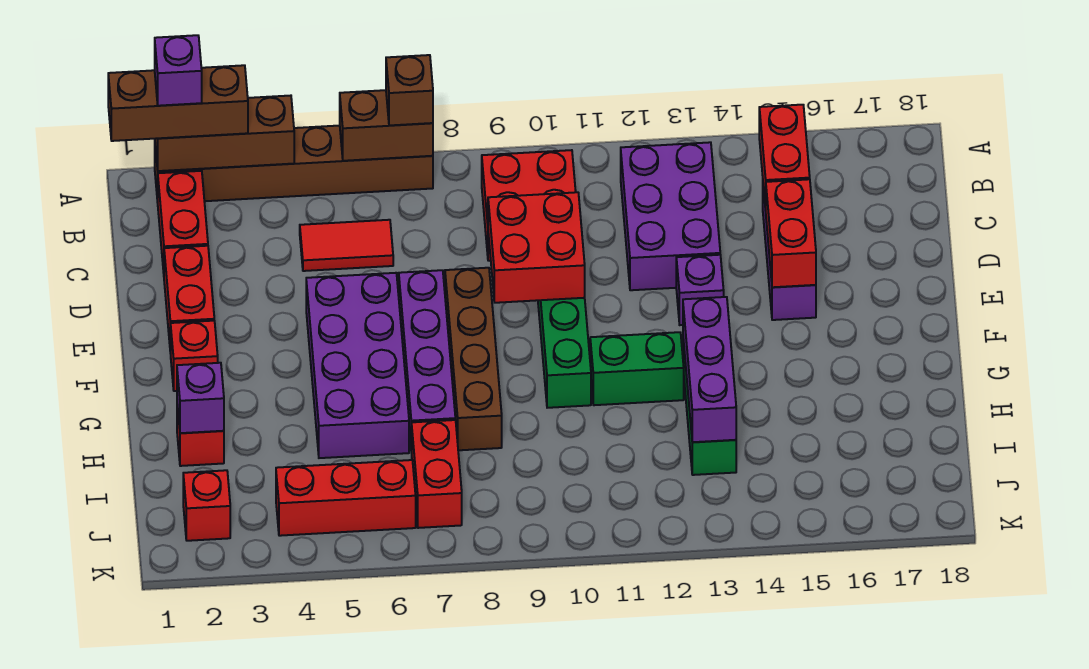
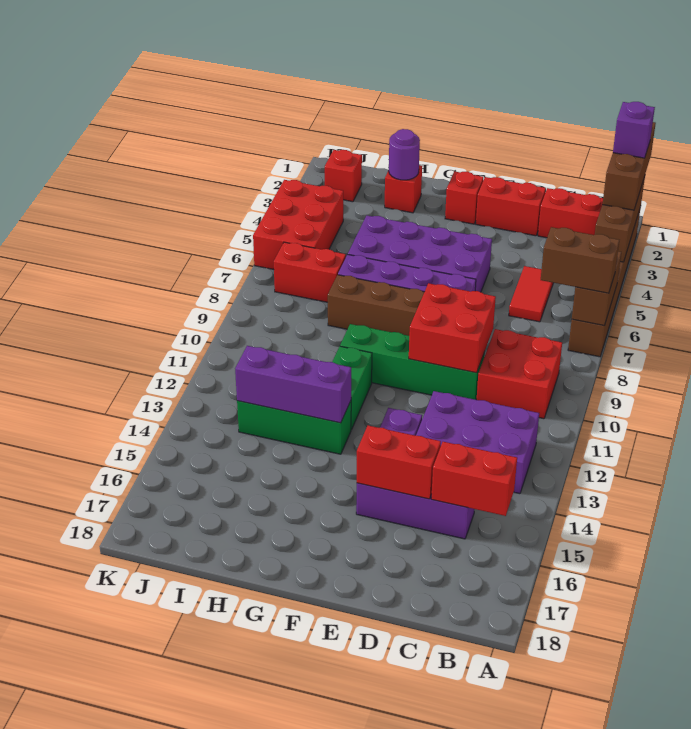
brown 1x1 brick [386,55,433,125] -> brown 1x2 brick [541,227,619,293]
purple 1x1 brick [177,363,224,433] -> purple 1x1 round brick [389,129,420,180]
red 1x3 brick [276,460,416,536] -> red 2x3 brick [253,180,343,269]

